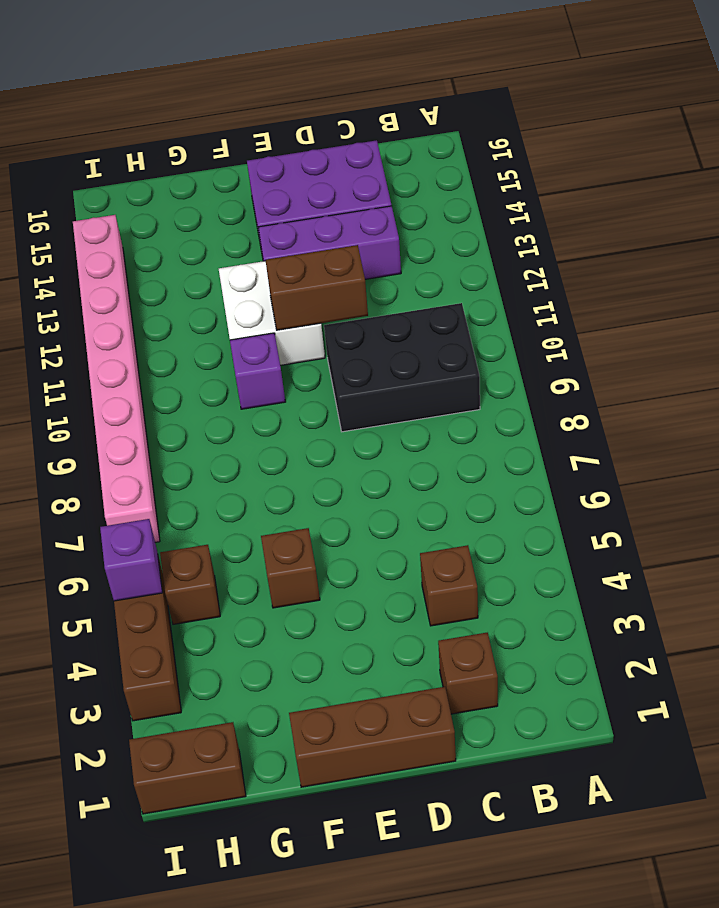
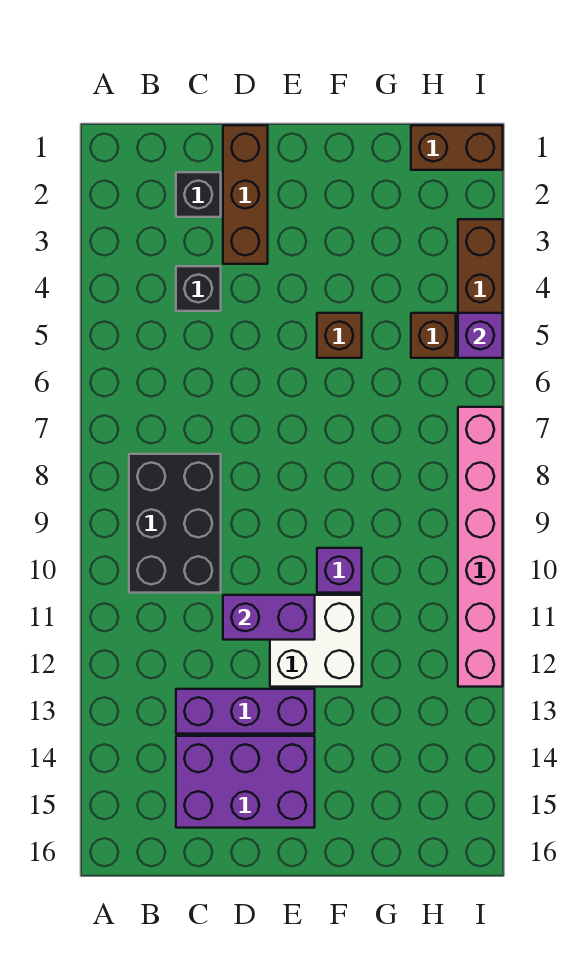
black 2x3 brick [324,303,480,432] -> black 2x3 brick turned to [129,454,221,593]
brown 1x1 brick [438,633,498,714] -> black 1x1 brick [176,172,221,217]
brown 1x1 brick [420,545,478,626] -> black 1x1 brick [176,266,221,311]
brown 1x3 brick [289,687,456,787] -> brown 1x3 brick turned to [223,125,268,264]
brown 1x2 brick [266,245,368,330] -> purple 1x2 brick [223,595,315,640]
pink 1x8 brick [73,215,160,542] -> pink 1x6 brick [458,407,503,687]

